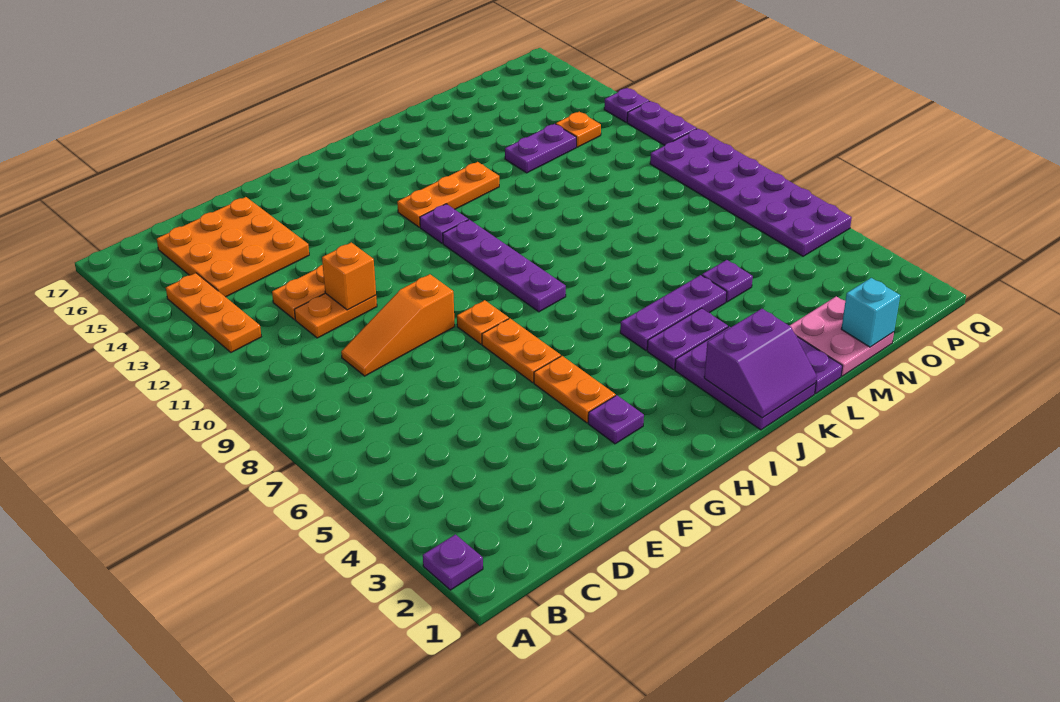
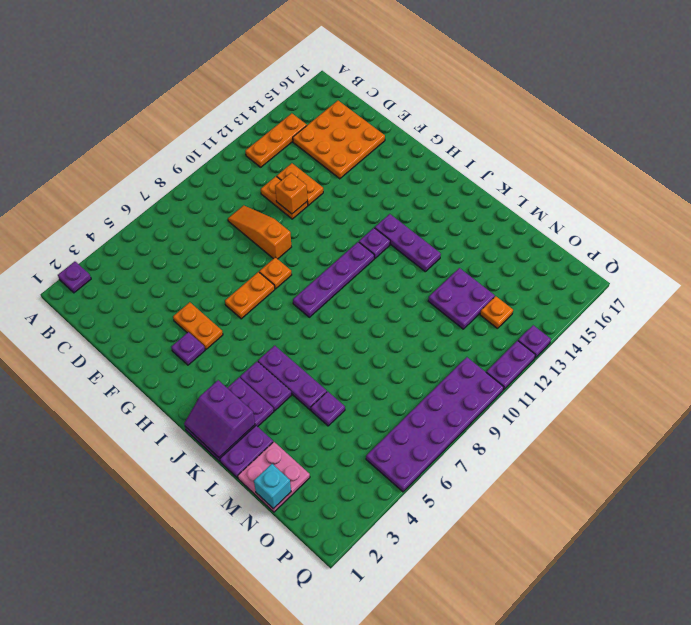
orange 1x2 plate [534,356,616,423] -> orange 1x2 plate turned to [173,302,223,349]
orange 1x3 plate [397,162,499,227] -> purple 1x3 plate [375,214,441,272]
purple 1x2 plate [505,124,576,173] -> purple 2x2 plate [428,268,495,329]

